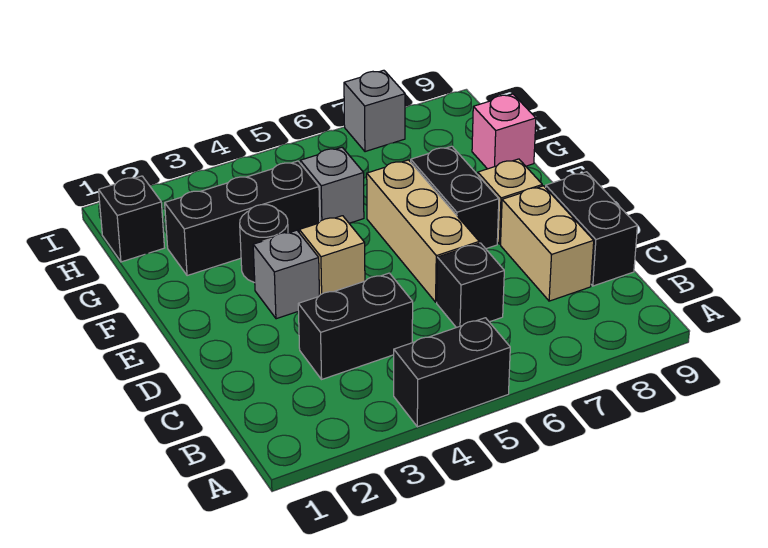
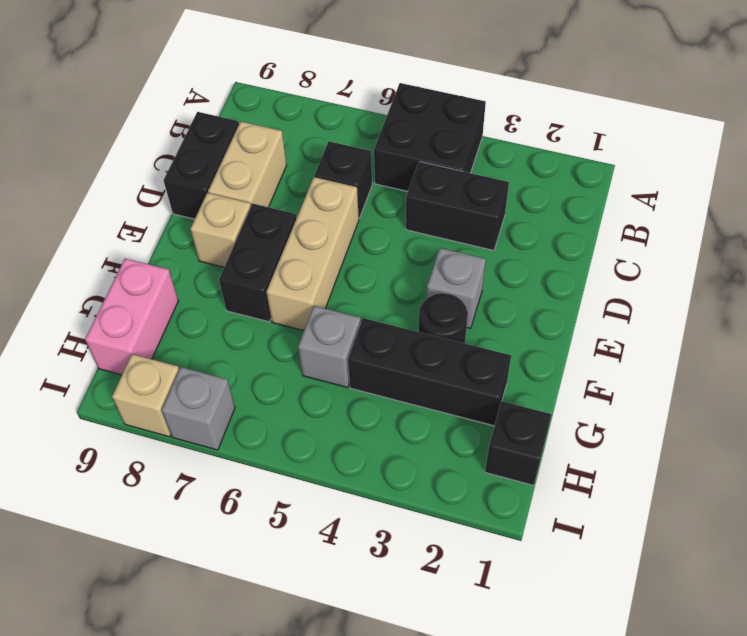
black 1x2 brick [394,318,510,427] -> black 2x2 brick [374,83,486,191]
tan 1x1 brick [299,216,365,296] -> tan 1x1 brick moved to [112,354,179,437]
pink 1x1 brick [472,94,536,169] -> pink 1x2 brick [85,259,178,375]

